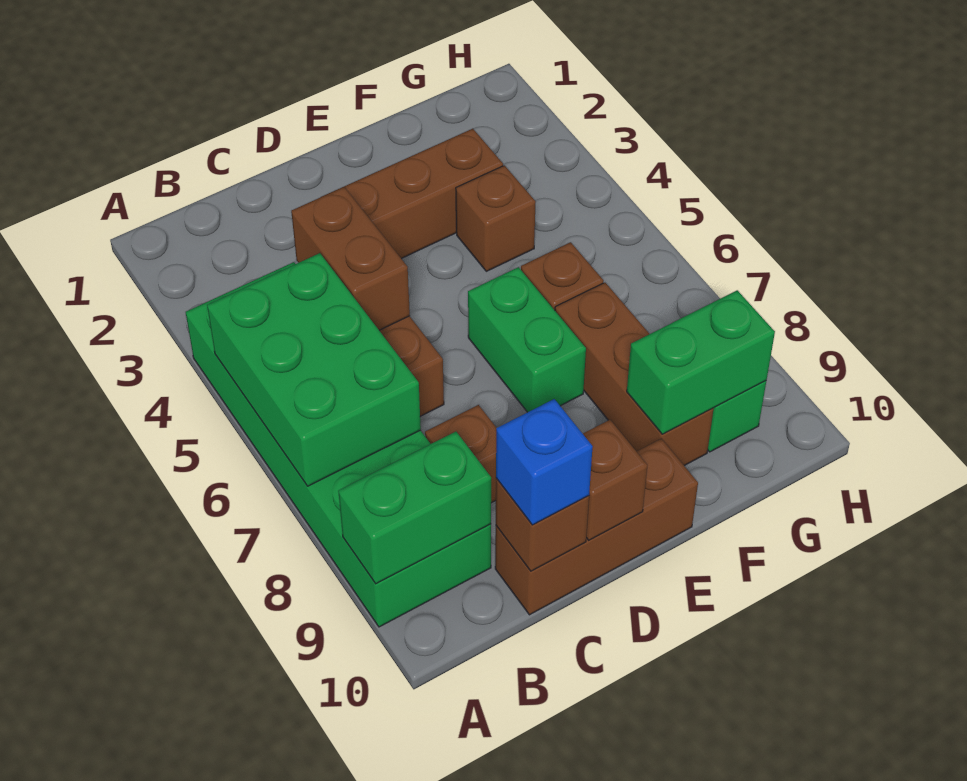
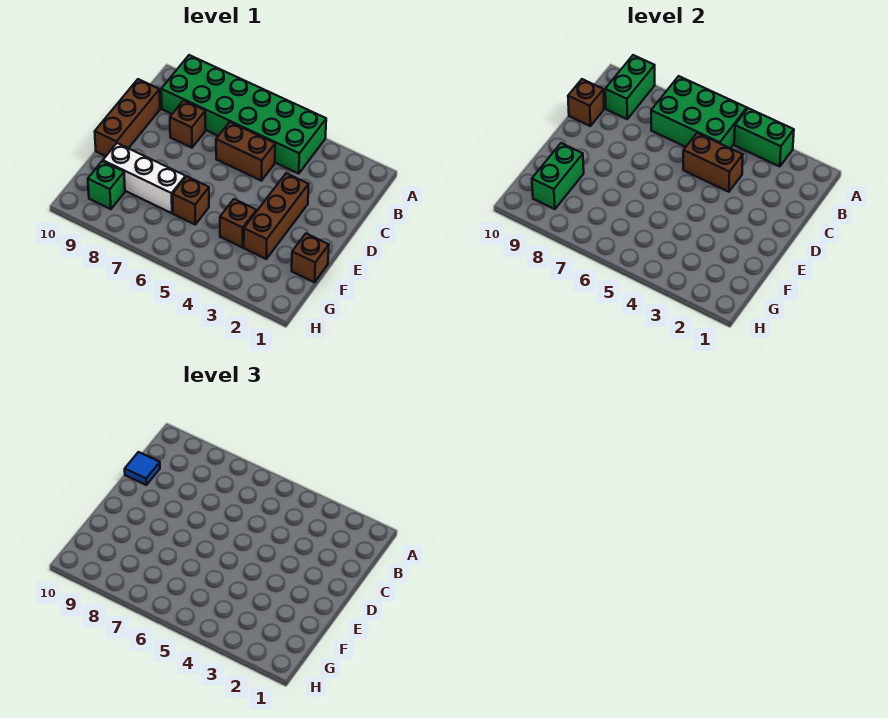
blue 1x1 brick [496,399,593,525] -> blue 1x1 tile [125,452,160,485]
brown 1x1 brick [583,420,648,540] -> brown 1x1 brick moved to [292,234,329,282]
green 1x2 brick [468,267,586,412] -> green 1x2 brick moved to [734,108,794,167]
brown 1x3 brick [555,283,714,466] -> white 1x3 brick [103,143,186,213]

